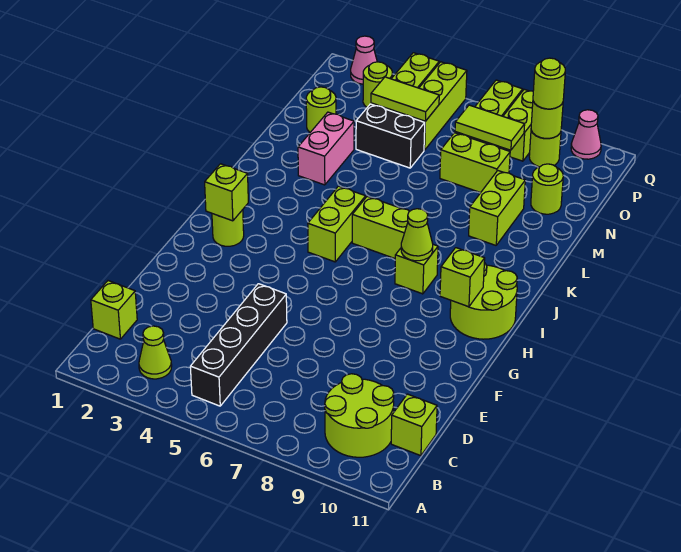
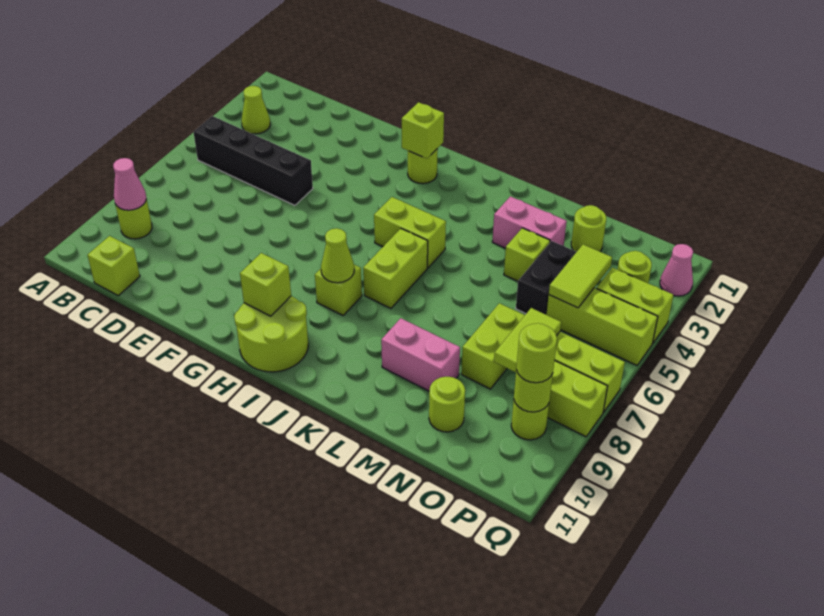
lime 2x2 round brick [325,374,394,457] -> lime 1x1 round brick [115,198,152,239]
lime 1x1 brick [91,281,137,339] -> lime 1x1 brick moved to [504,228,550,281]
lime 1x2 brick [469,171,525,245] -> pink 1x2 brick [381,318,460,391]
pink 1x1 cone [571,110,601,159] -> pink 1x1 cone moved to [113,158,146,210]

